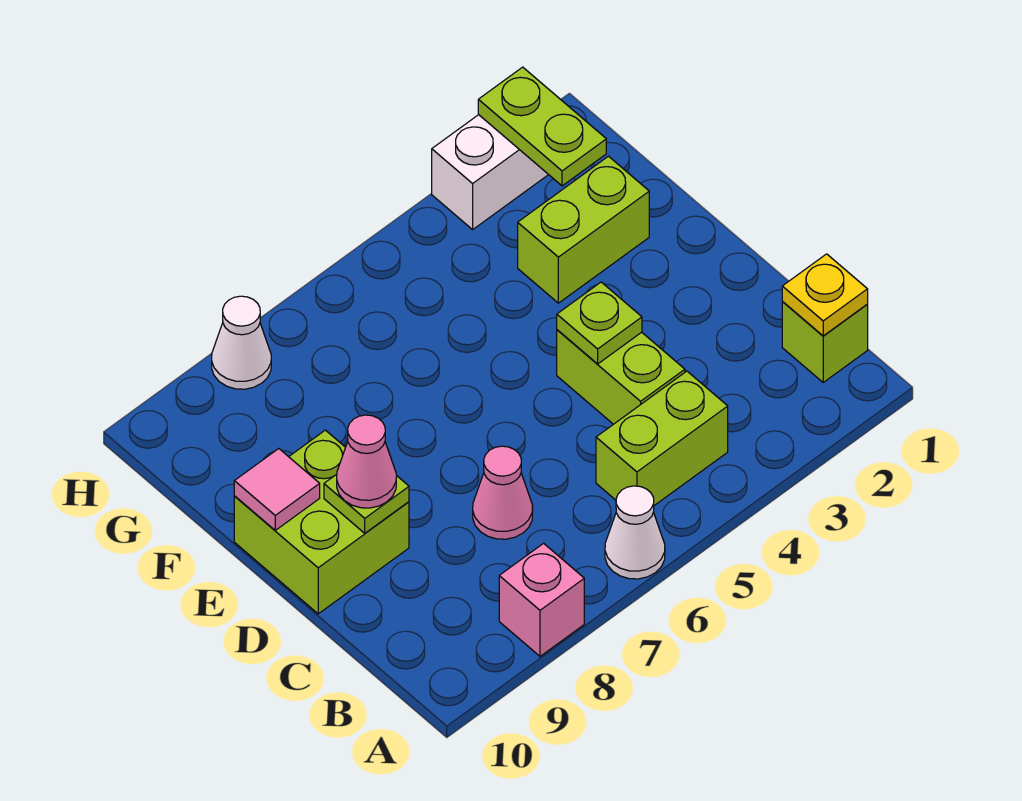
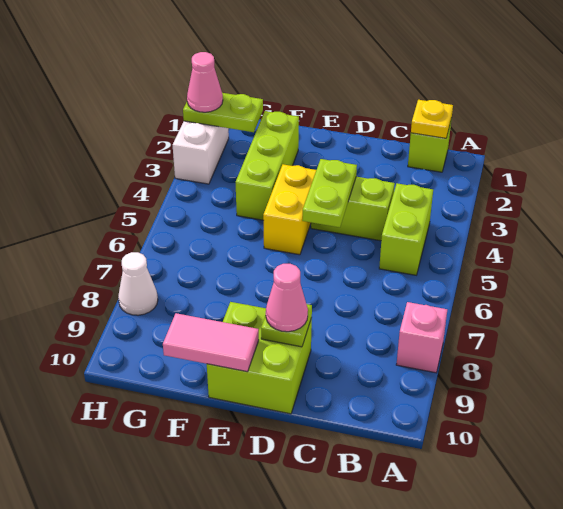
white 1x1 cone [605,486,665,579] -> none
pink 1x1 cone [473,446,533,539] -> pink 1x1 cone moved to [187,52,223,112]
lime 1x1 plate [557,282,642,364] -> lime 1x2 plate [302,159,357,227]
none -> yellow 1x2 brick [263,164,316,255]
pink 1x1 tile [234,449,320,530] -> pink 1x2 tile [163,313,259,372]
lime 1x2 brick [518,156,649,303] -> lime 1x3 brick [236,111,299,220]

